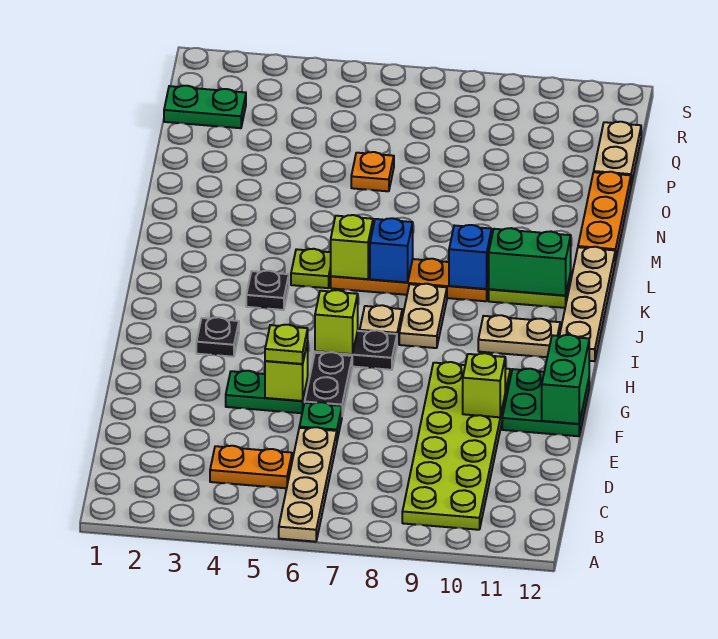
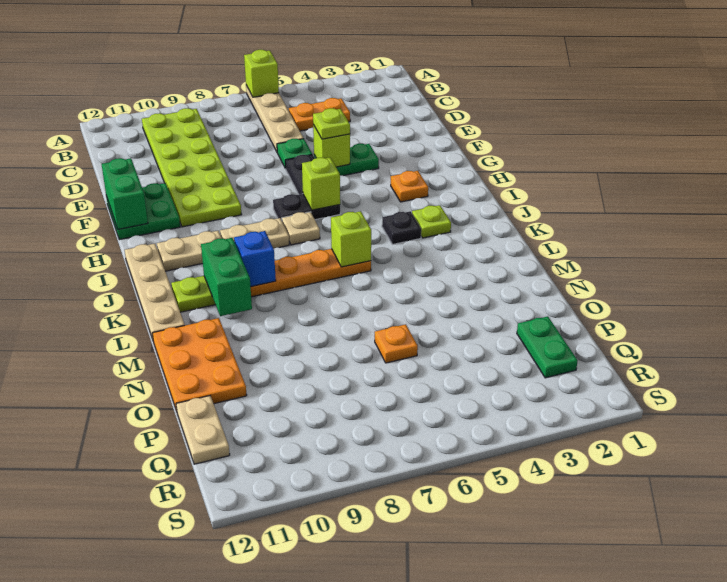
lime 1x1 brick [463,353,505,417] -> lime 1x1 brick moved to [244,50,279,97]
black 1x1 plate [196,317,239,357] -> orange 1x1 plate [391,171,428,202]
tan 1x2 plate [399,284,447,348] -> tan 1x2 plate turned to [220,218,289,249]
lime 1x1 plate [291,249,331,288] -> lime 1x1 plate moved to [412,205,451,238]
blue 1x1 brick [370,218,413,282] -> none
green 1x2 brick [489,228,571,296] -> green 1x2 brick turned to [201,238,252,316]
orange 1x3 plate [578,172,631,261] -> orange 2x3 plate [152,318,247,411]
green 1x2 plate [164,86,246,128] -> green 1x2 plate turned to [517,316,578,378]

